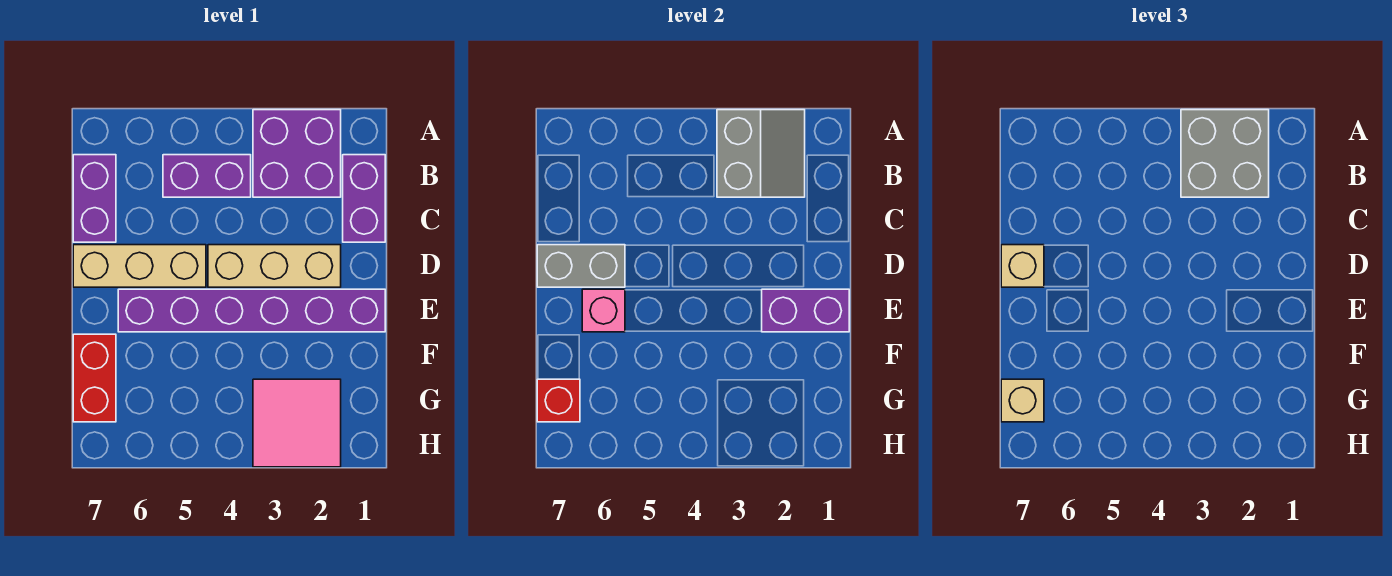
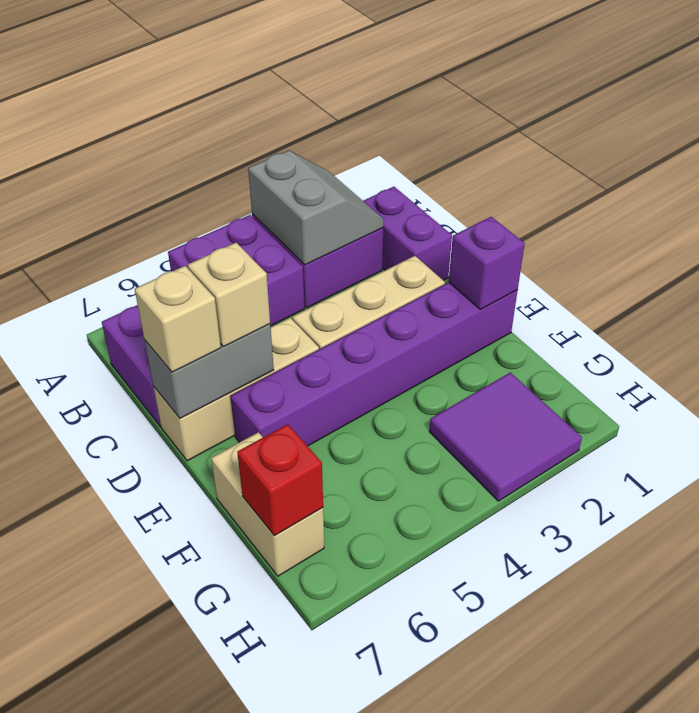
grey 2x2 brick [1181,110,1269,197] -> none
purple 1x2 brick [163,155,251,197] -> purple 2x2 brick [168,215,305,326]
purple 1x2 brick [762,289,849,332] -> purple 1x1 brick [449,217,525,310]
pink 1x1 brick [582,289,625,332] -> none
red 1x2 brick [73,334,116,422] -> tan 1x2 brick [211,432,324,576]
pink 2x2 tile [253,379,341,467] -> purple 2x2 tile [429,373,582,501]
tan 1x1 brick [1001,379,1044,422] -> tan 1x1 brick moved to [188,243,270,347]

